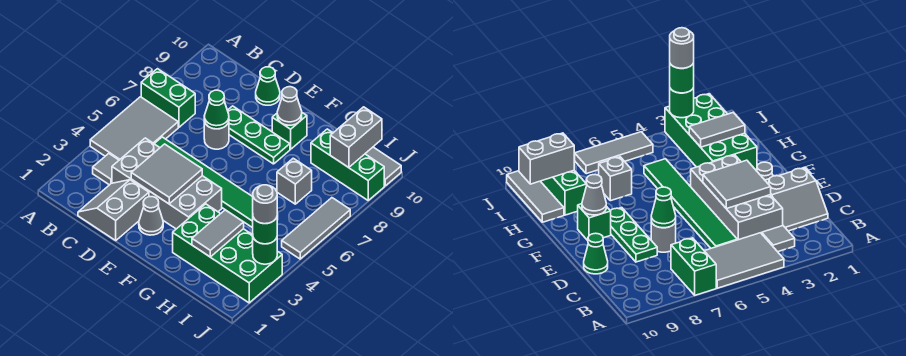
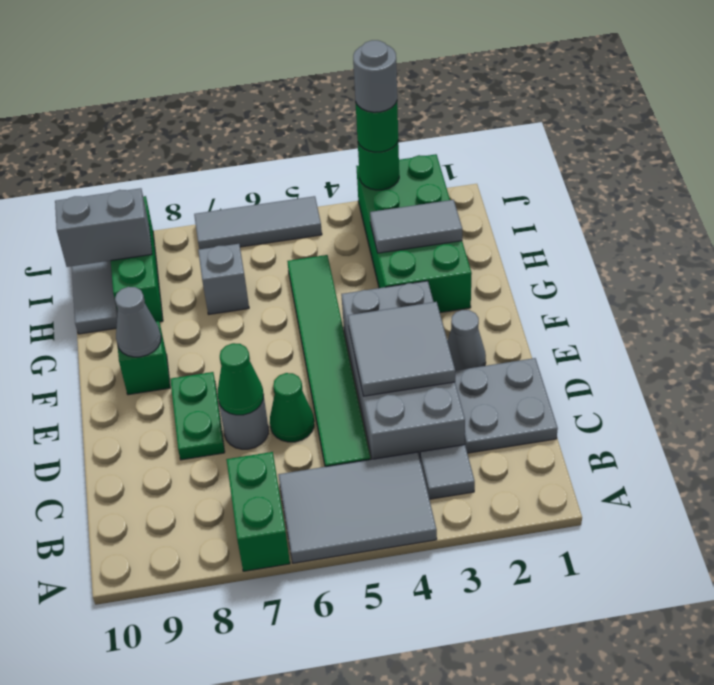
grey 2x2 slope [78,180,149,240] -> grey 2x2 plate [455,358,558,453]
green 1x3 plate [227,106,290,164] -> green 1x2 plate [170,372,225,460]
green 1x1 cone [256,67,280,105] -> green 1x1 cone moved to [270,373,314,442]

